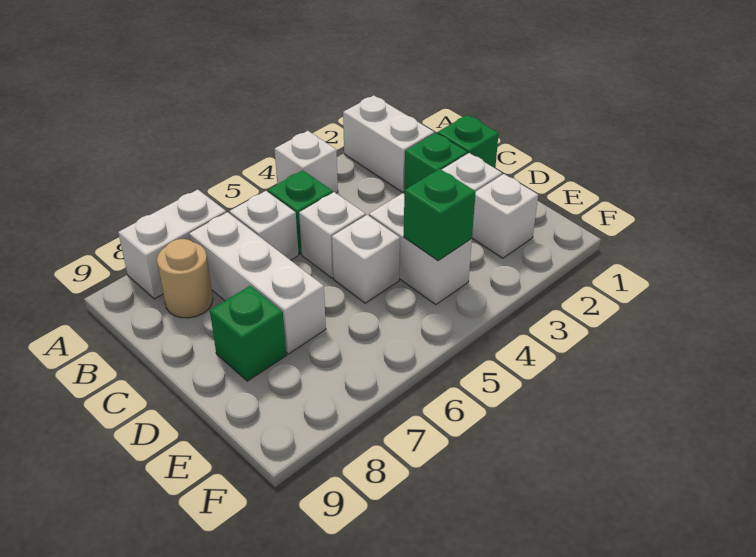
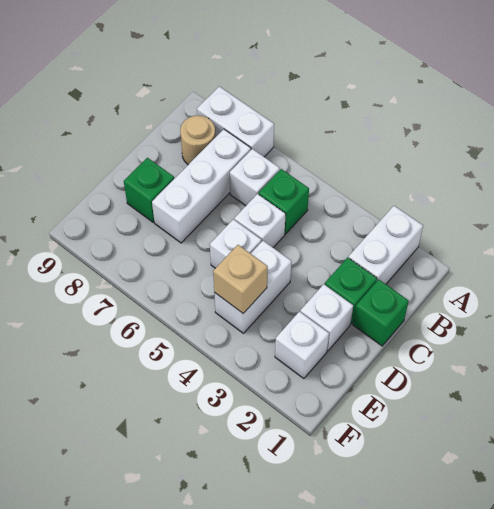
white 1x1 brick [275,131,338,193] -> none
green 1x1 brick [404,169,476,261] -> tan 1x1 brick [213,245,268,313]

